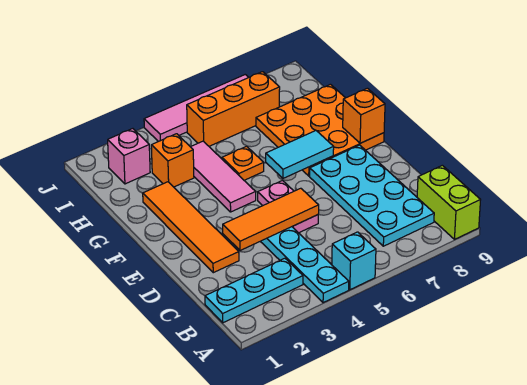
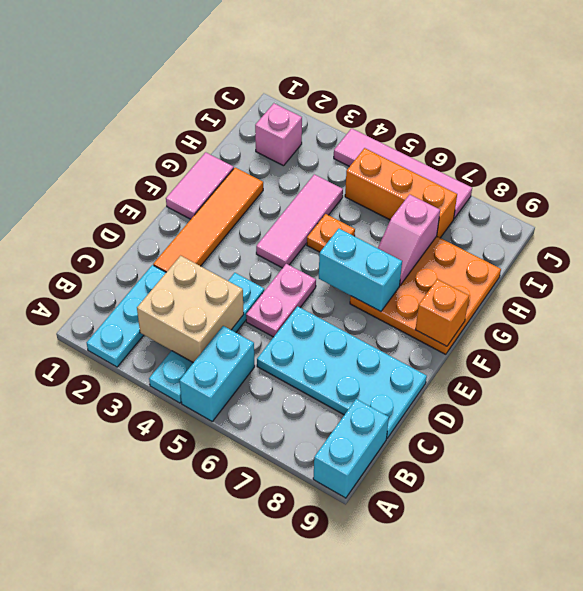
cyan 1x1 brick [332,232,376,290] -> cyan 1x2 brick [180,326,255,421]
lime 1x2 brick [417,165,480,239] -> cyan 1x2 brick [313,399,389,498]
cyan 1x3 plate [205,258,303,323] -> cyan 1x3 plate turned to [87,265,166,367]
none -> tan 2x2 brick [137,256,244,363]
cyan 2x4 plate [310,145,434,246] -> cyan 2x4 plate turned to [257,306,427,438]
orange 1x3 tile [223,188,319,251] -> none
none -> pink 1x2 tile [166,152,234,219]
cyan 1x2 tile [266,130,334,178] -> cyan 1x2 brick [319,229,402,312]
none -> pink 1x2 slope [378,194,440,285]
orange 1x1 brick [151,134,194,187] -> none

